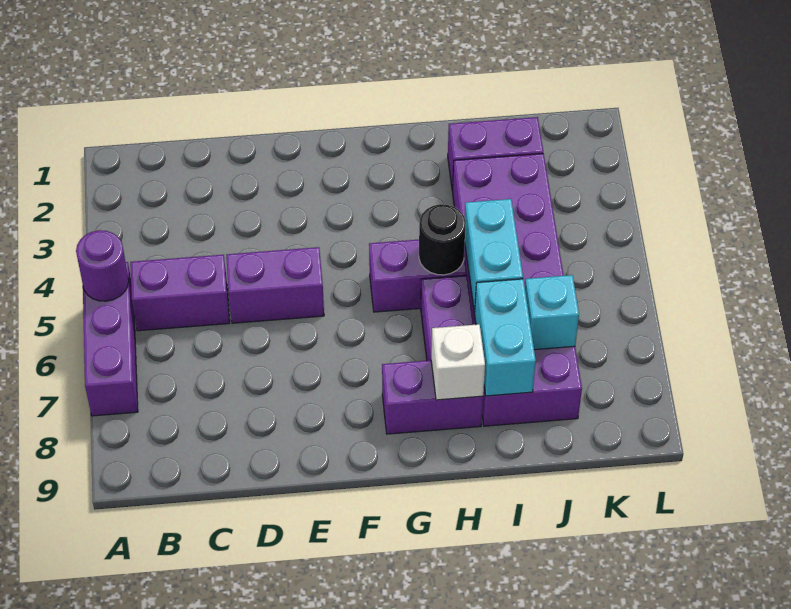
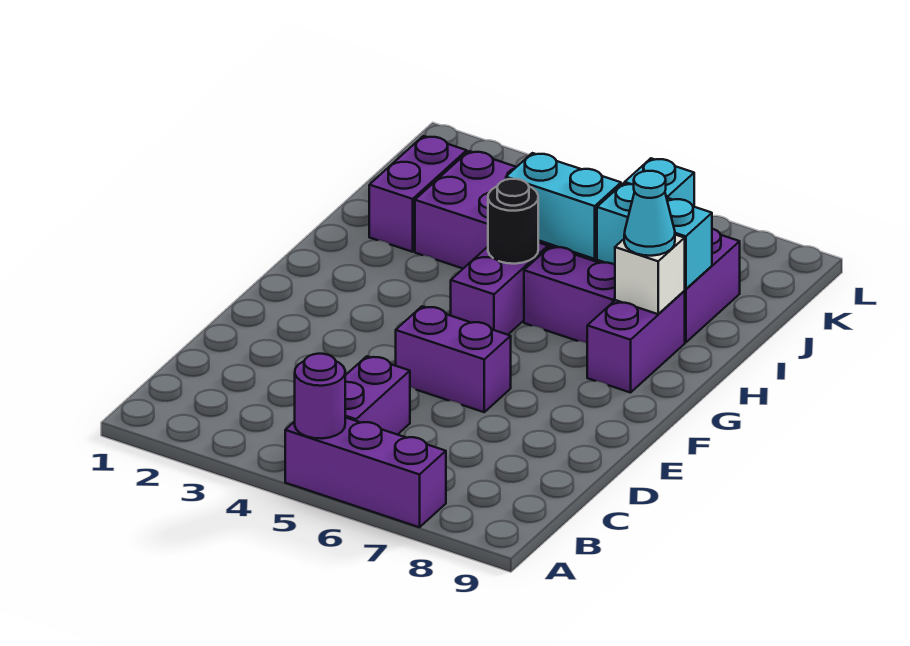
purple 1x2 brick [226,247,324,323] -> purple 1x2 brick turned to [396,306,511,412]
none -> cyan 1x1 cone [624,171,675,256]

